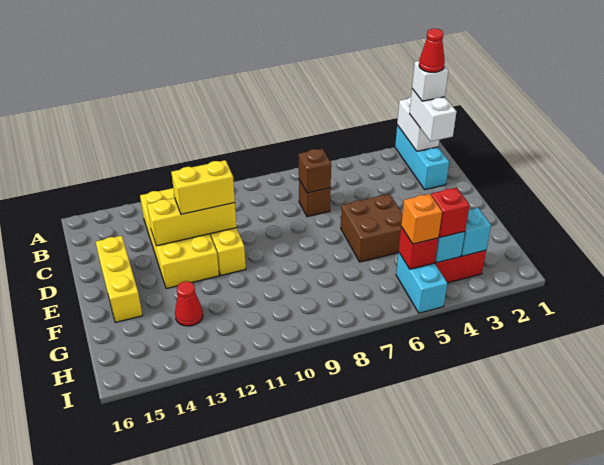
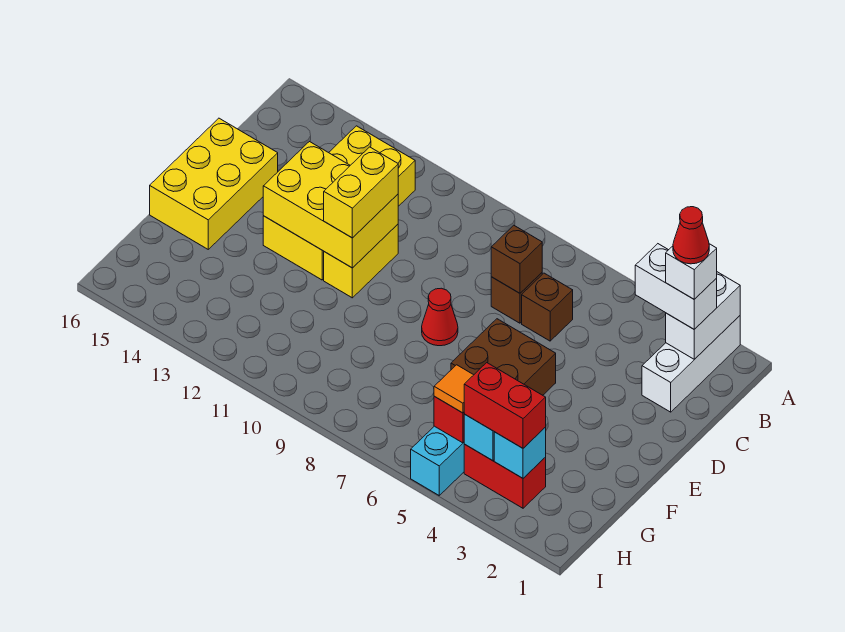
cyan 1x3 brick [395,125,449,190] -> white 1x3 brick [642,316,740,412]
white 1x2 brick [409,89,456,142] -> white 1x2 brick turned to [635,244,717,329]
none -> brown 1x1 brick [522,273,573,341]
yellow 1x3 brick [147,198,237,246] -> yellow 2x3 brick [263,142,398,268]
yellow 1x2 brick [171,160,235,214] -> yellow 1x2 brick turned to [324,147,398,238]
yellow 1x3 brick [96,236,142,322] -> yellow 2x3 brick [150,118,278,249]
red 1x1 cone [175,281,203,326] -> red 1x1 cone moved to [422,288,458,346]
red 1x1 brick [431,188,470,237] -> red 1x2 brick [464,363,546,448]
orange 1x1 brick [401,194,442,244] -> orange 1x1 tile [434,365,473,413]

